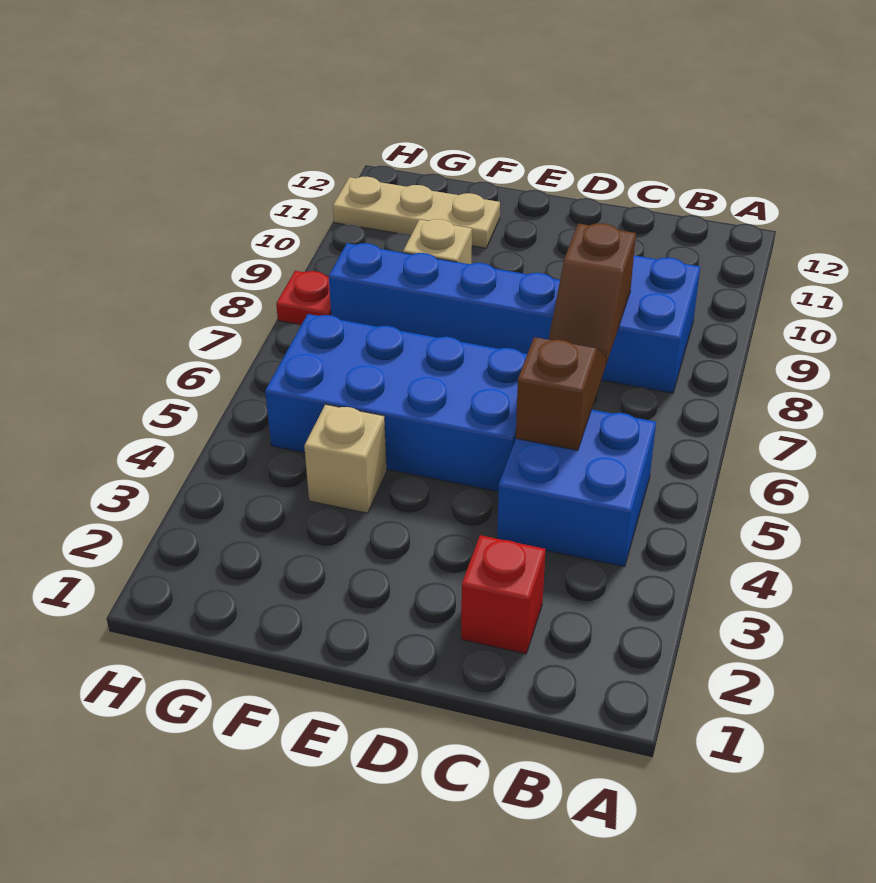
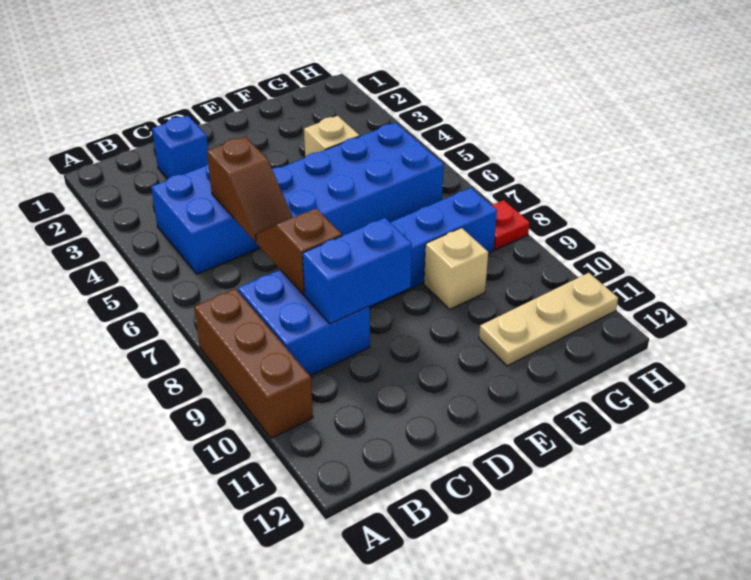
none -> brown 1x3 brick [194,289,313,438]
red 1x1 brick [461,535,546,654] -> blue 1x1 brick [152,115,208,179]
none -> blue 1x2 brick [303,218,412,324]

